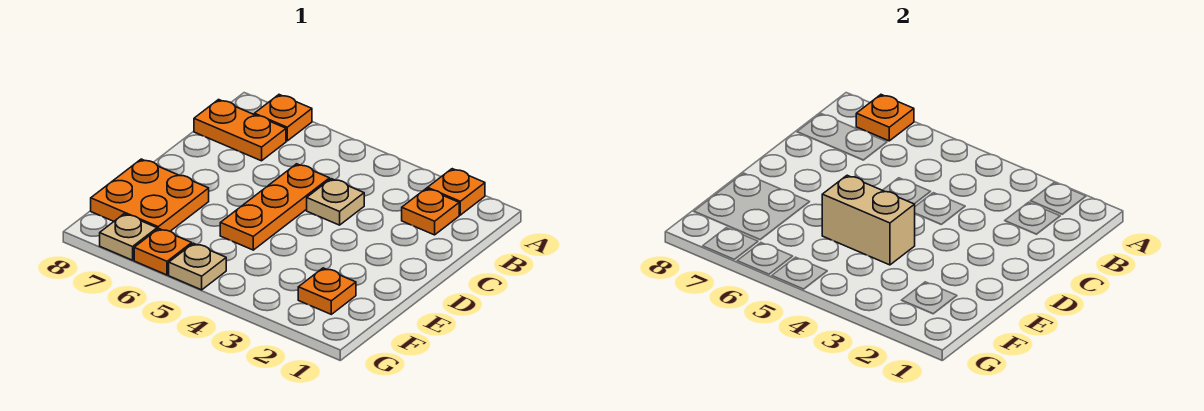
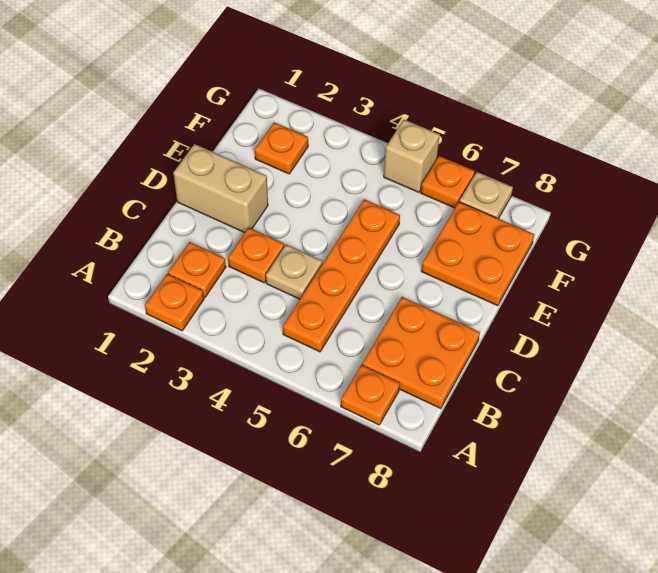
orange 1x1 plate [856,95,914,141] -> orange 1x1 plate moved to [228,228,284,283]
orange 1x2 plate [194,100,286,161] -> orange 2x2 plate [362,297,480,409]
orange 1x3 plate [220,164,330,250] -> orange 1x4 plate [283,199,400,352]
tan 1x2 brick [822,175,915,265] -> tan 1x2 brick moved to [173,144,268,233]
tan 1x1 plate [169,243,226,290] -> tan 1x1 brick [384,120,440,192]

